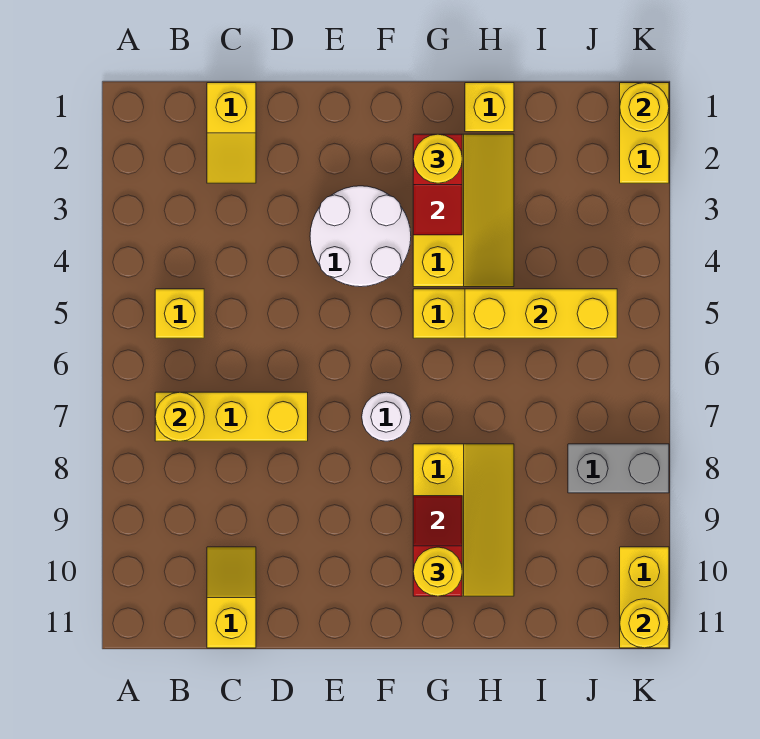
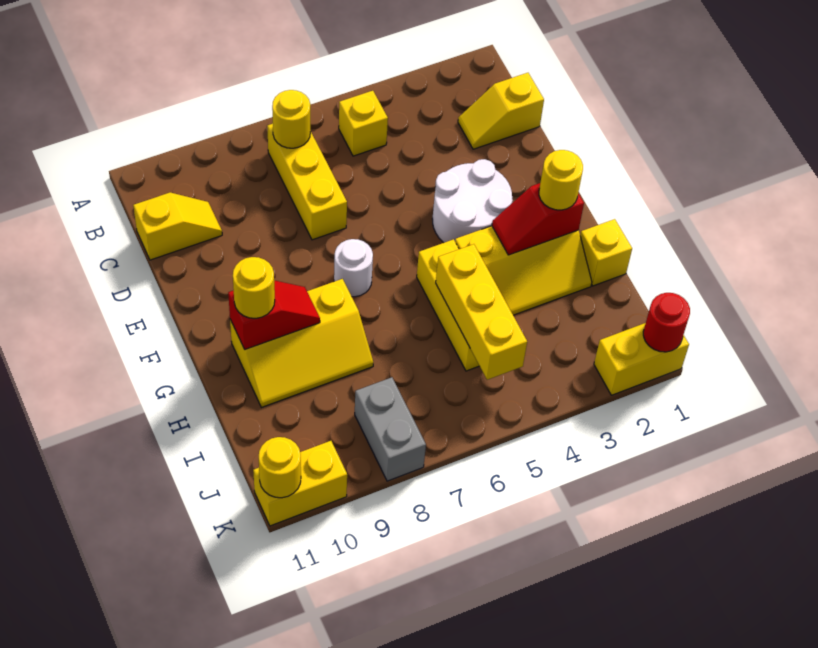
yellow 1x1 round brick [620,83,669,132] -> red 1x1 round brick [643,293,690,352]

